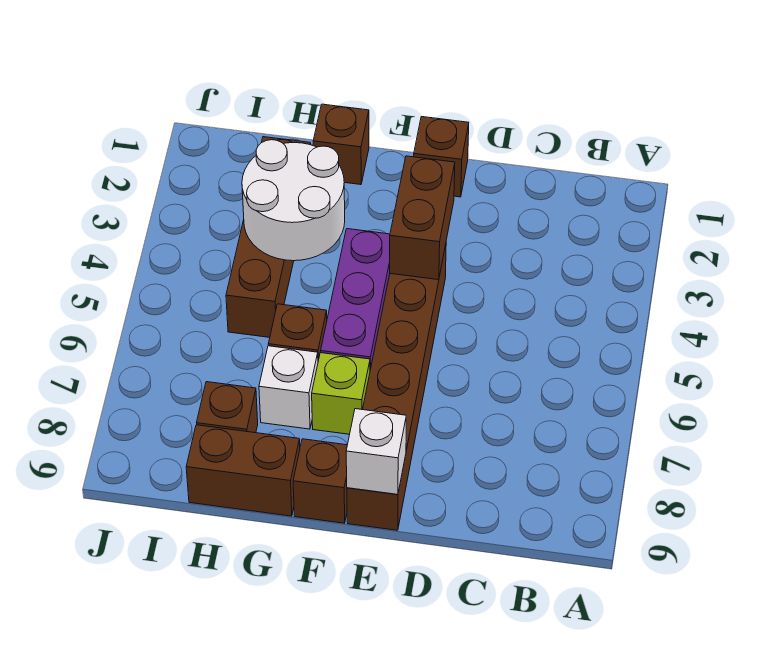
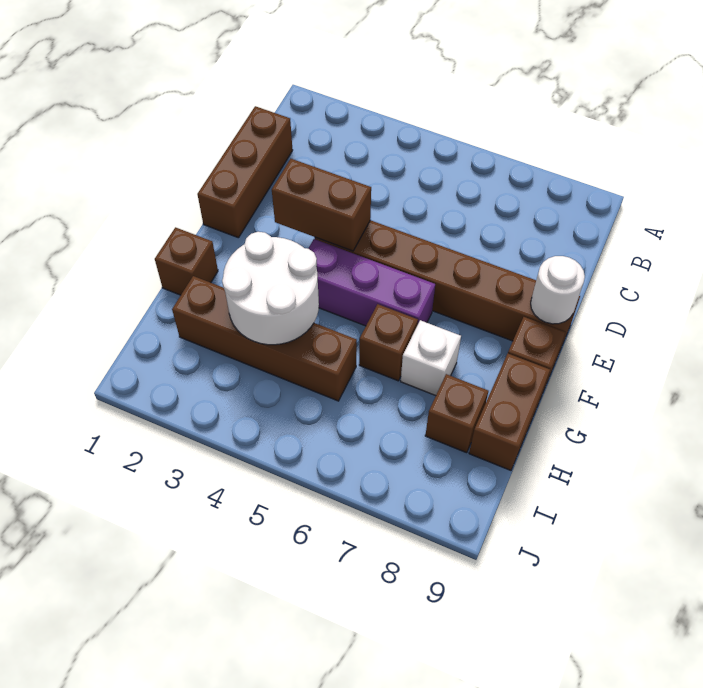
brown 1x1 brick [414,117,469,197] -> brown 1x3 brick [197,106,293,238]
white 1x1 brick [346,409,406,494] -> white 1x1 round brick [531,256,585,324]
lime 1x1 brick [312,353,370,434] -> none

